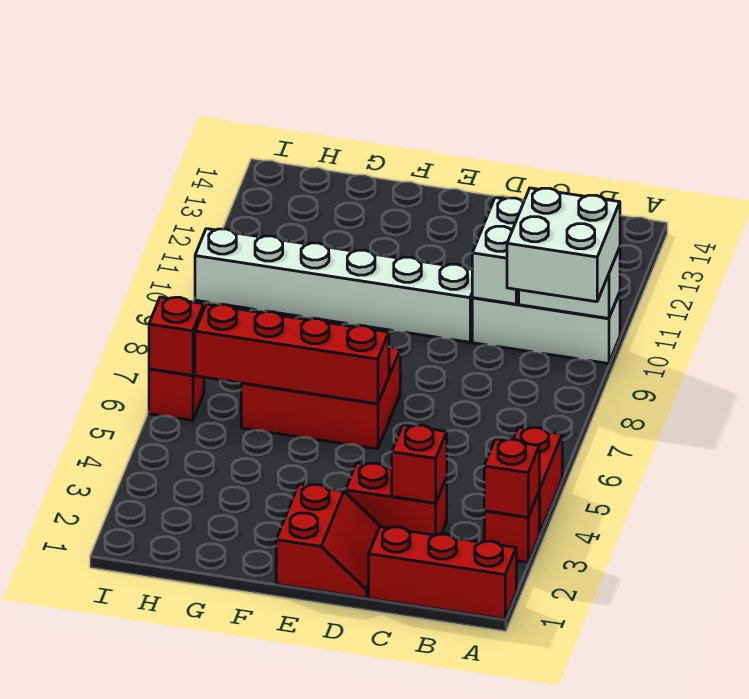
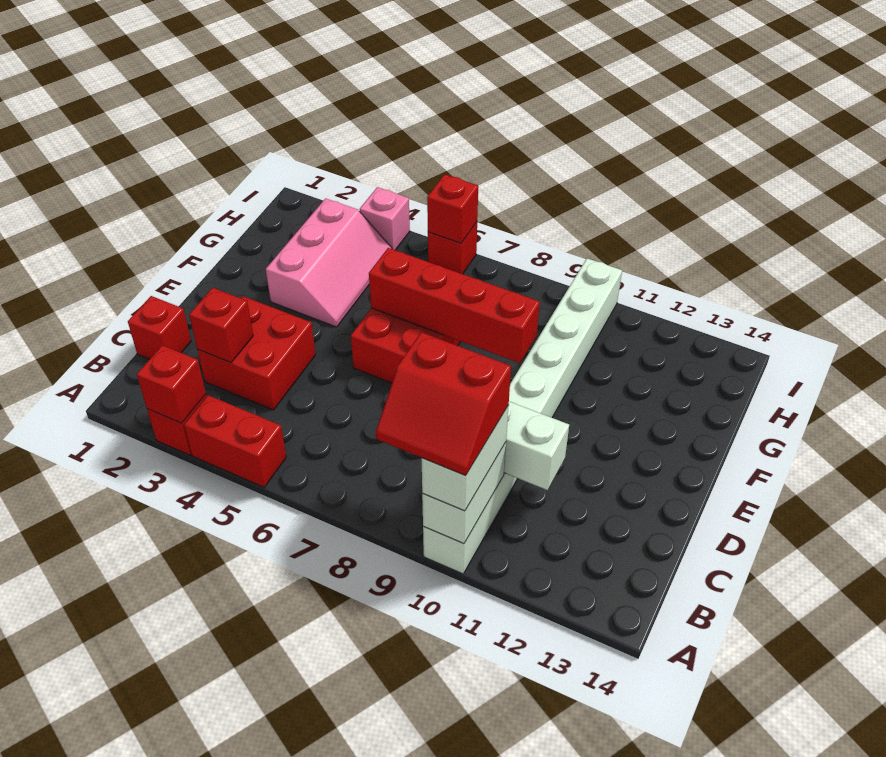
red 1x3 brick [369,527,516,619] -> red 1x1 brick [128,296,191,359]
white 2x2 brick [507,188,620,302] -> white 1x2 brick [422,405,509,511]
red 1x2 brick [346,463,447,535] -> red 2x2 brick [197,296,315,410]
red 2x2 slope [276,484,381,598] -> red 2x2 slope moved to [376,332,511,476]
red 1x4 brick [195,304,389,404] -> red 1x4 brick turned to [369,248,540,363]
none -> pink 2x3 slope [266,198,392,327]
none -> pink 1x1 brick [360,187,410,250]

